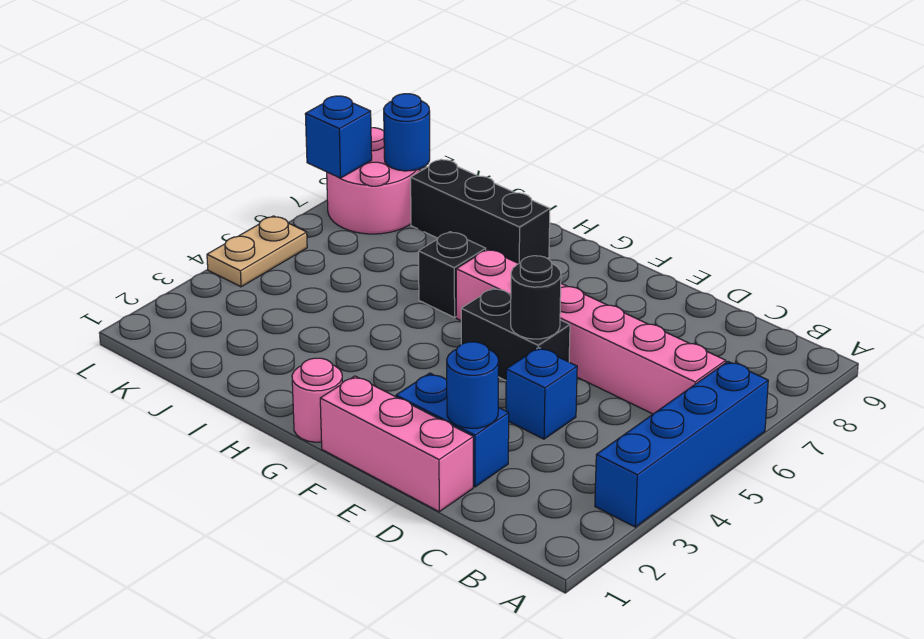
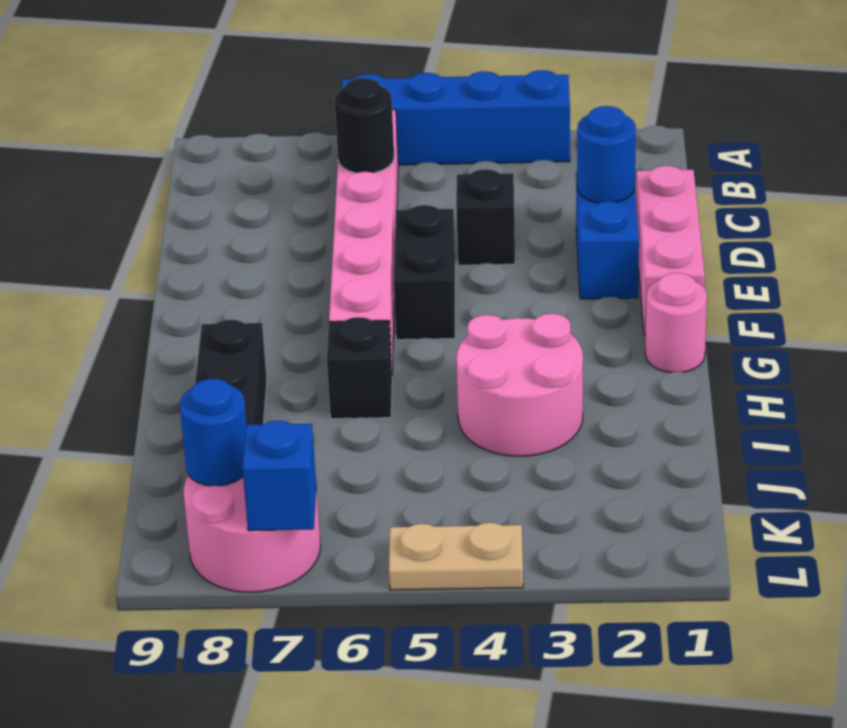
blue 1x1 brick [506,348,577,439] -> black 1x1 brick [456,169,515,265]
black 1x1 round brick [511,256,561,339] -> black 1x1 round brick moved to [334,78,394,173]
none -> pink 2x2 round brick [456,314,583,456]

